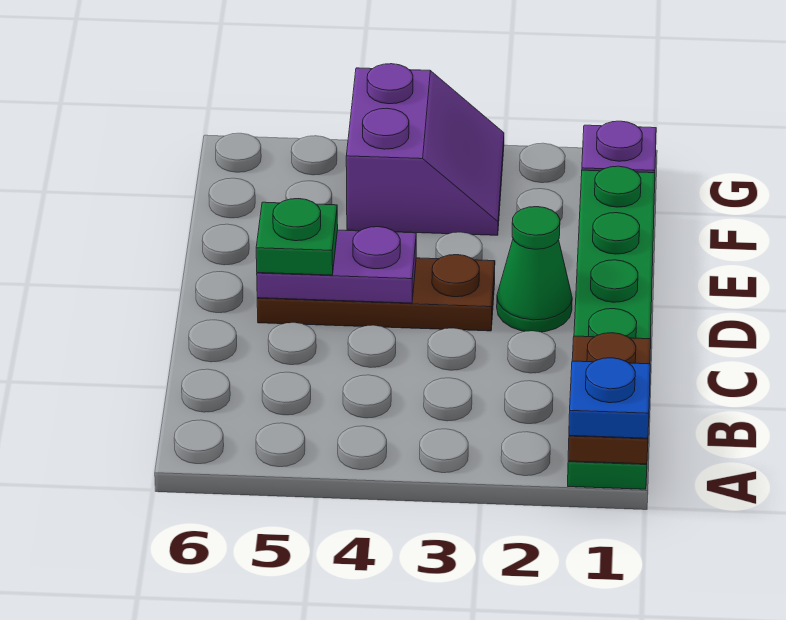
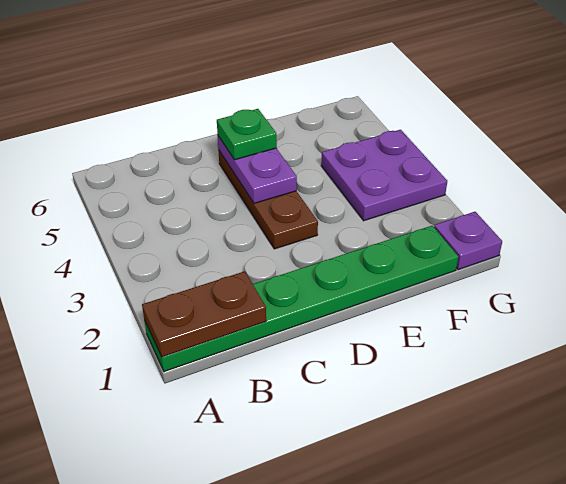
blue 1x1 plate [569,358,650,438] -> none
green 1x1 cone [497,207,572,332] -> none
purple 2x2 slope [346,64,504,235] -> purple 2x2 plate [321,130,447,221]

